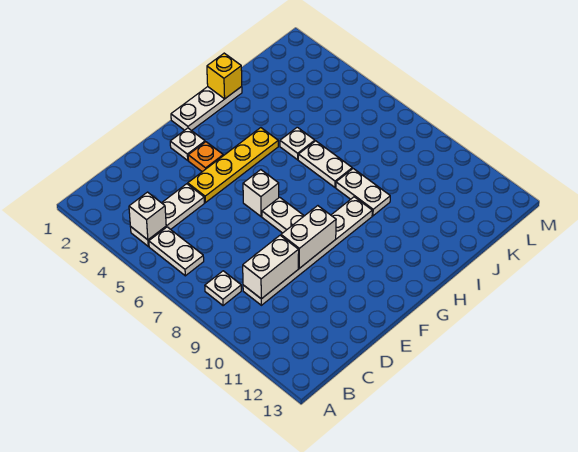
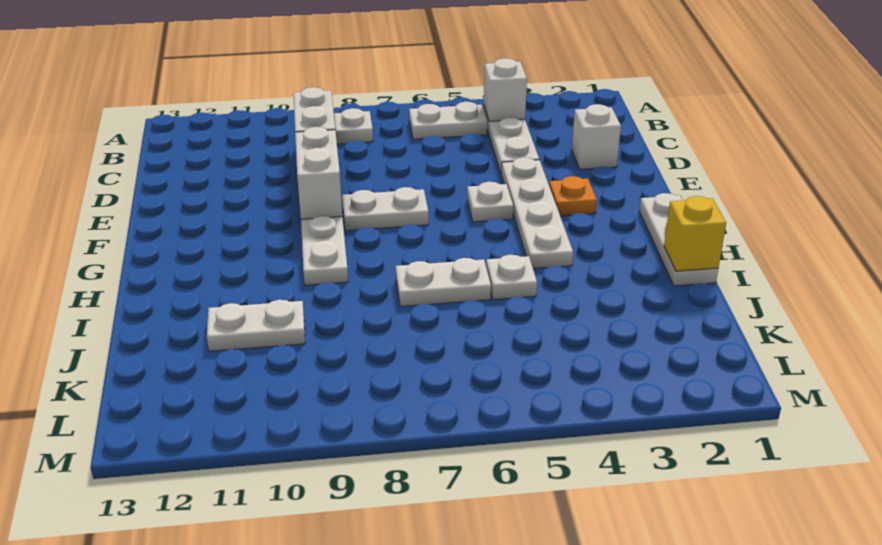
yellow 1x4 plate [188,128,278,203] -> white 1x4 plate [501,157,573,269]
white 1x1 plate [170,128,205,160] -> white 1x1 plate moved to [467,182,513,222]
white 1x1 brick [243,170,279,217] -> white 1x1 brick moved to [572,104,621,170]
white 1x2 plate [336,169,390,216] -> white 1x2 plate moved to [207,300,305,351]

